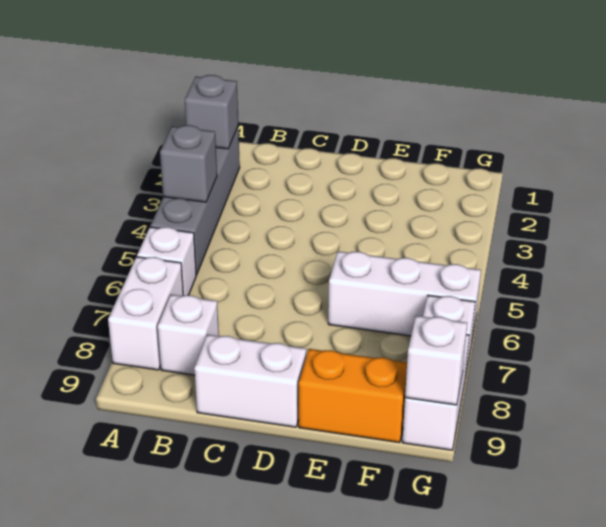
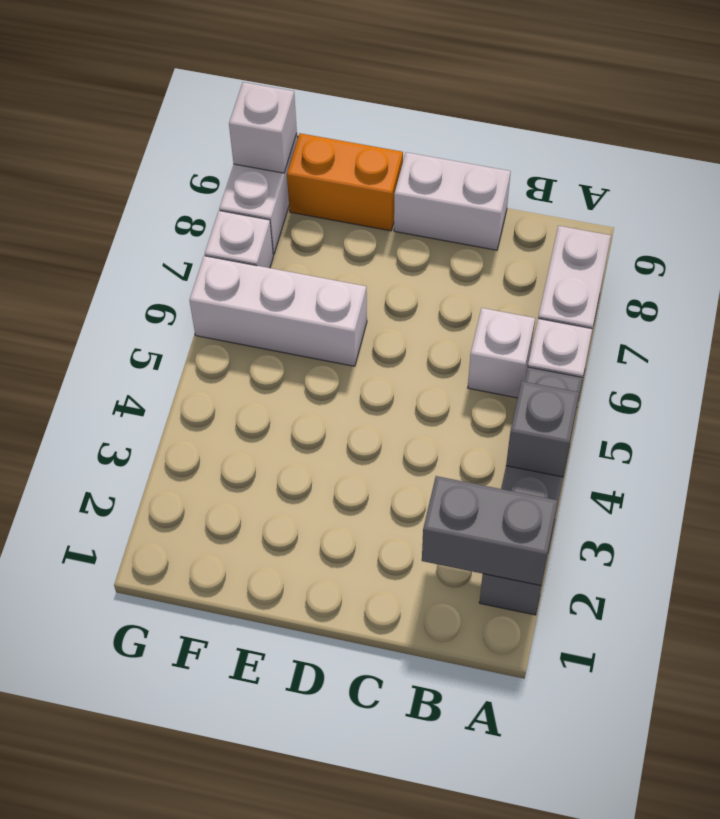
grey 1x1 brick [185,75,238,149] -> grey 1x2 brick [422,476,557,586]
white 1x1 brick [158,295,219,375] -> white 1x1 brick moved to [468,308,535,398]

